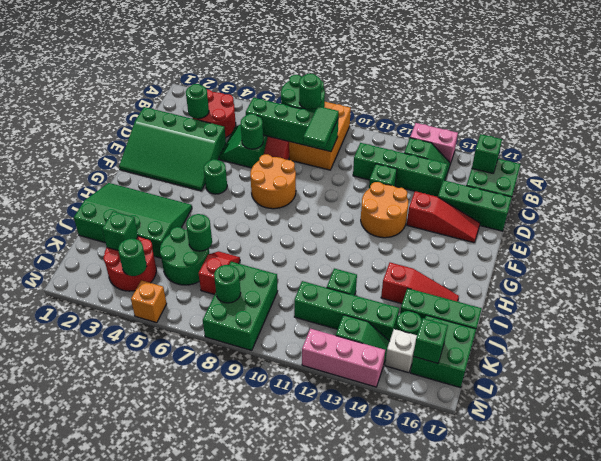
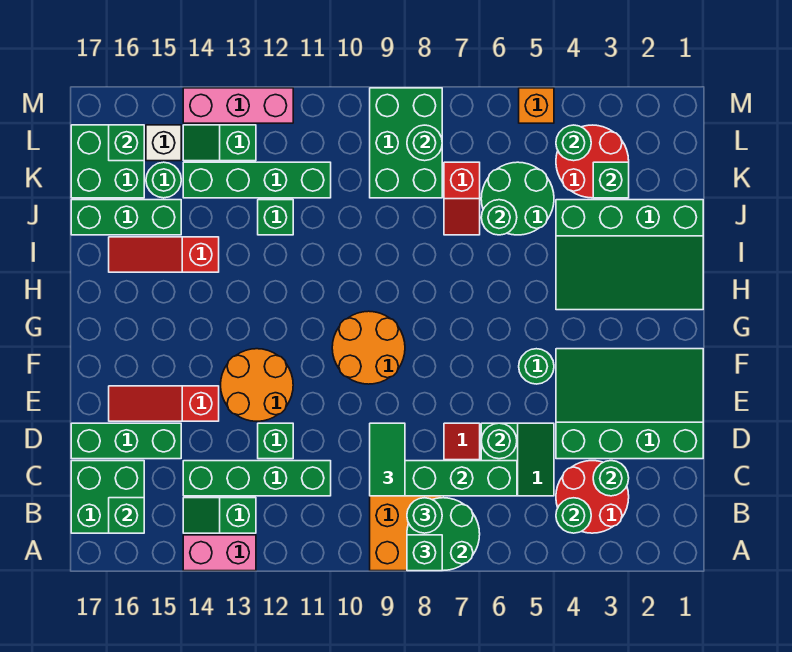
none -> green 1x1 brick [407,535,442,571]
none -> green 1x1 round brick [556,498,591,533]
orange 2x2 round brick [250,154,296,209] -> orange 2x2 round brick moved to [332,311,405,384]

